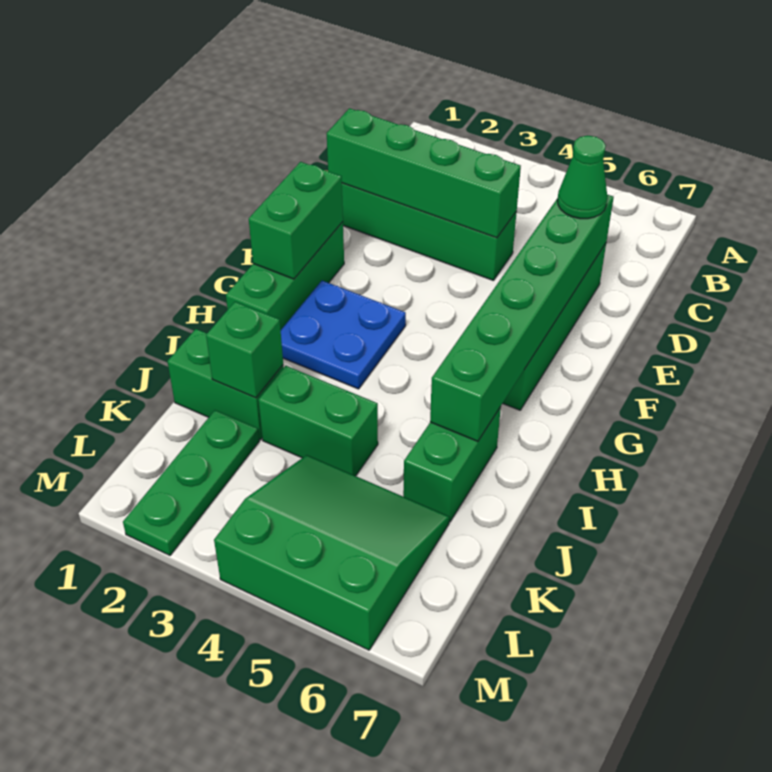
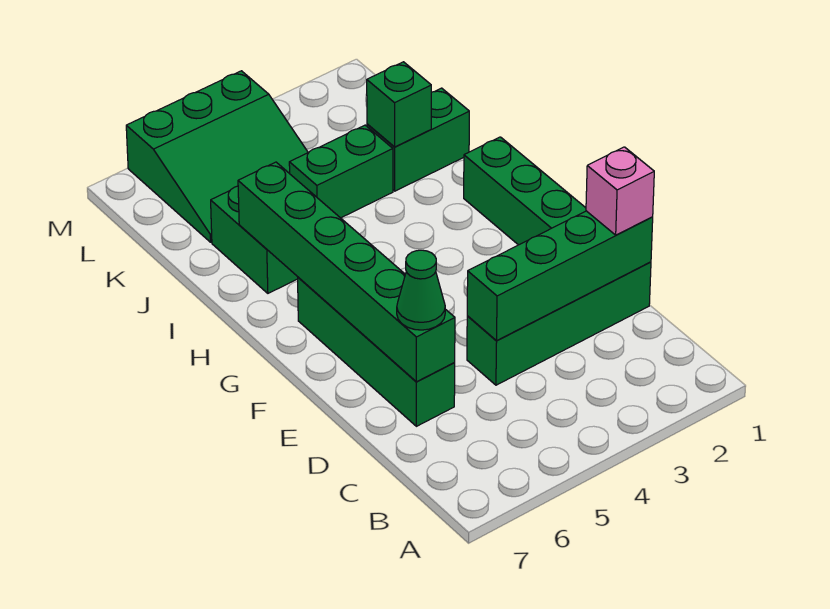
none -> pink 1x1 brick [586,147,654,235]
green 1x2 brick [249,162,343,279] -> none
blue 2x2 plate [281,281,406,389] -> none
green 1x3 plate [123,410,259,555] -> none

